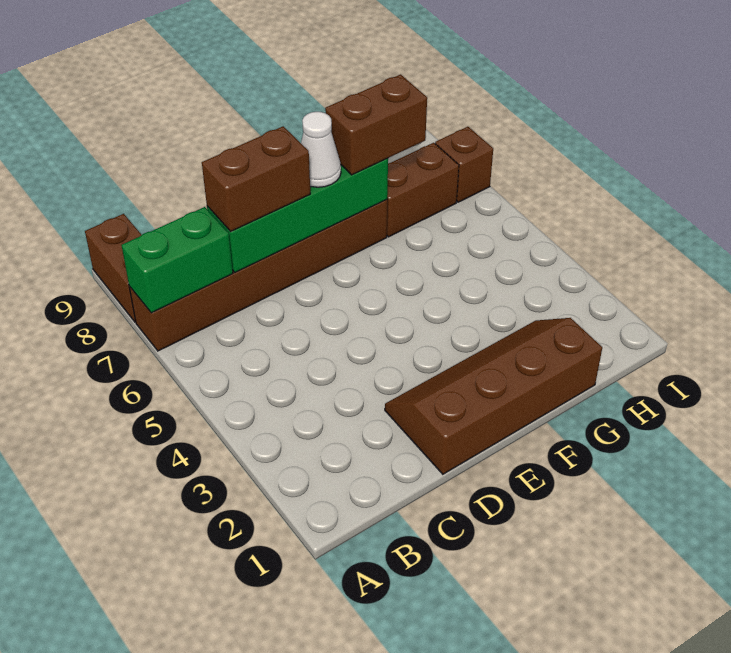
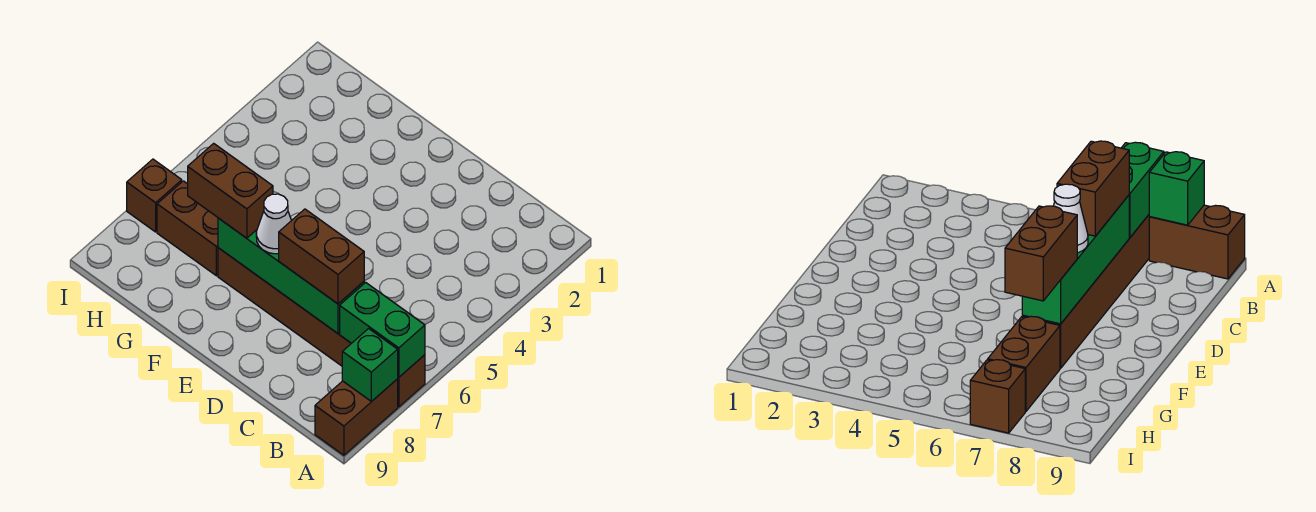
none -> green 1x1 brick [342,329,398,401]
brown 2x4 slope [385,318,602,474] -> none

